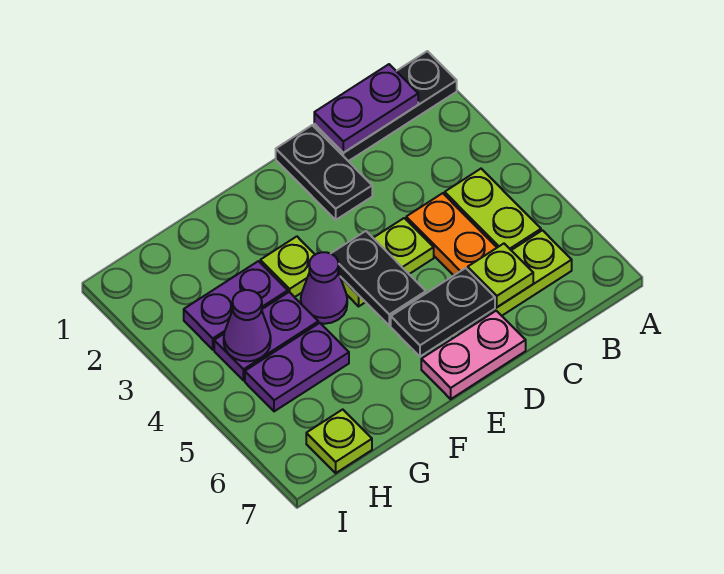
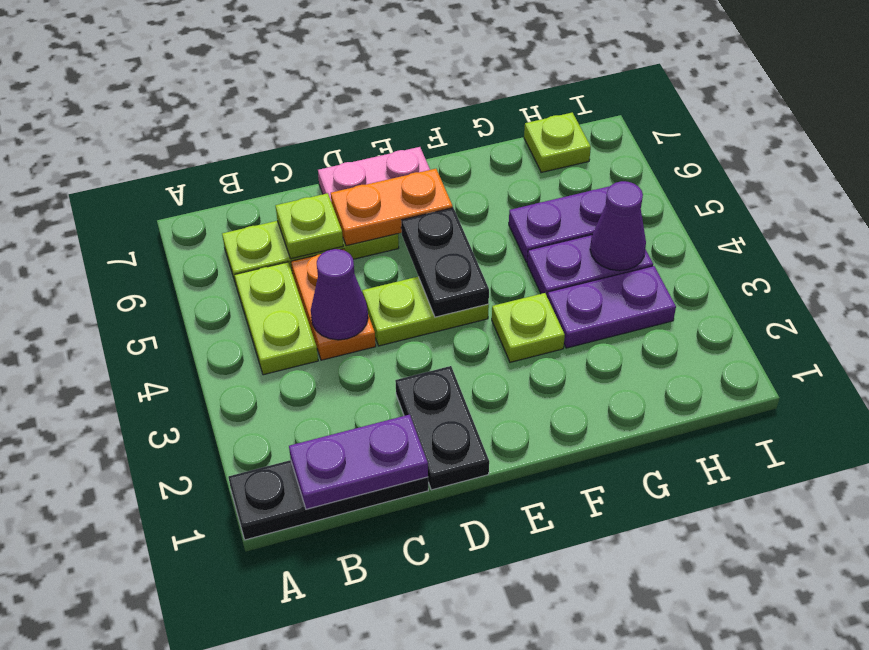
black 1x2 plate [391,268,495,357] -> orange 1x2 plate [331,169,453,246]
purple 1x1 cone [301,252,347,324] -> purple 1x1 cone moved to [311,249,368,340]

